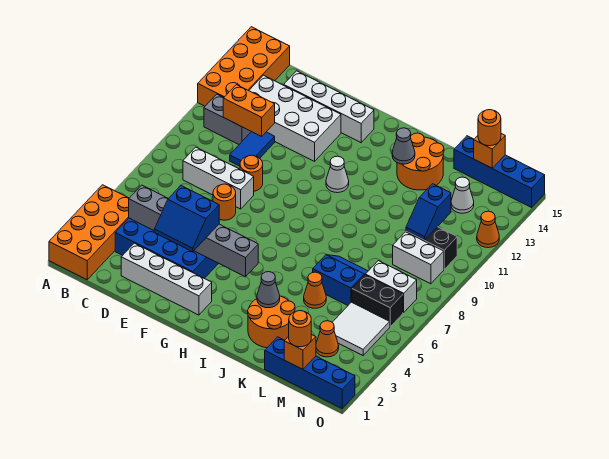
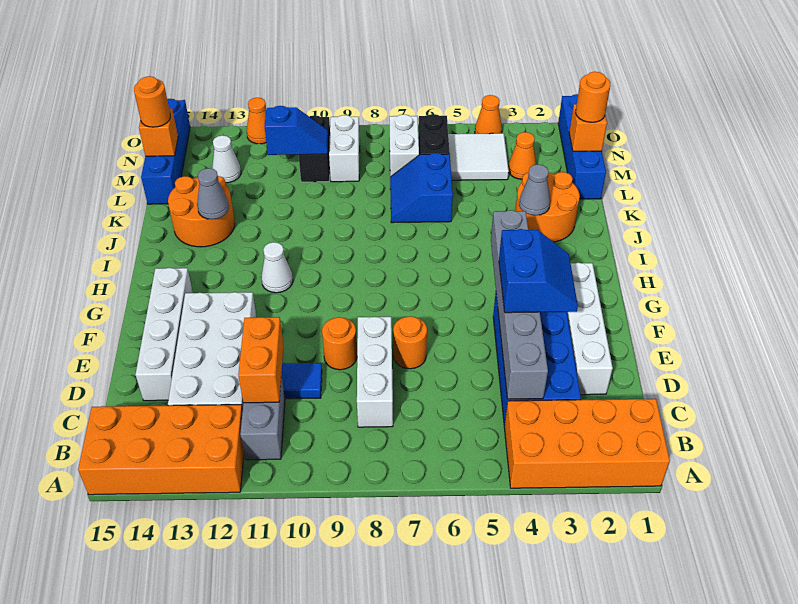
orange 1x1 cone [304,272,326,308] -> orange 1x1 cone moved to [475,95,502,134]

